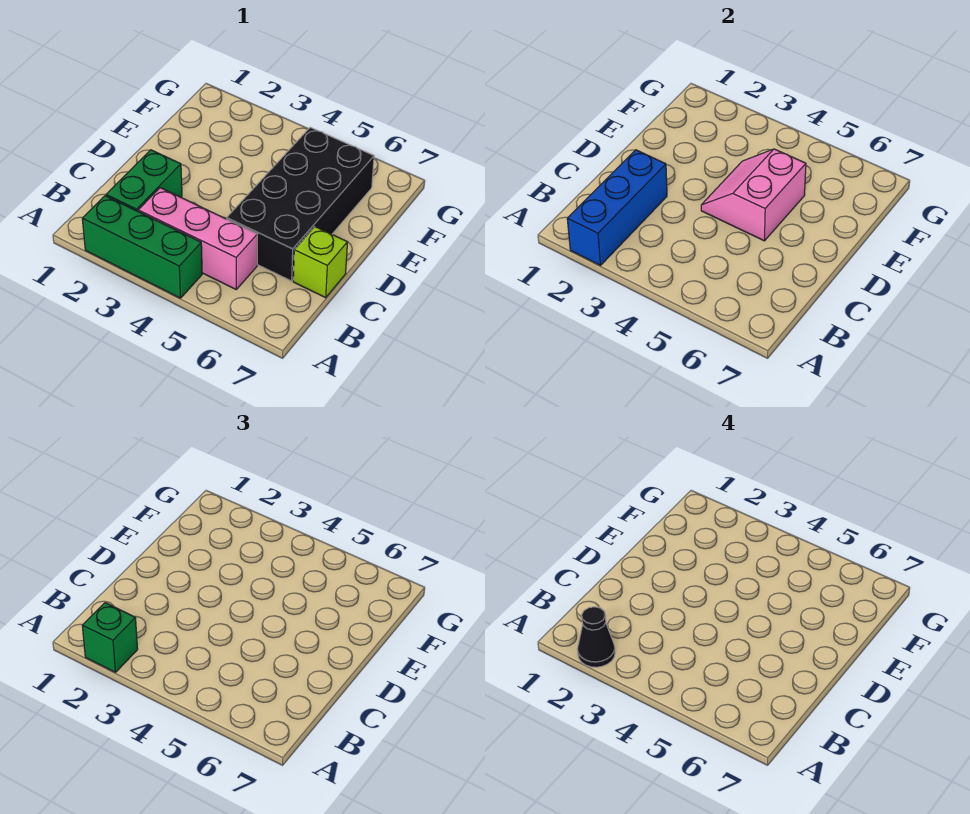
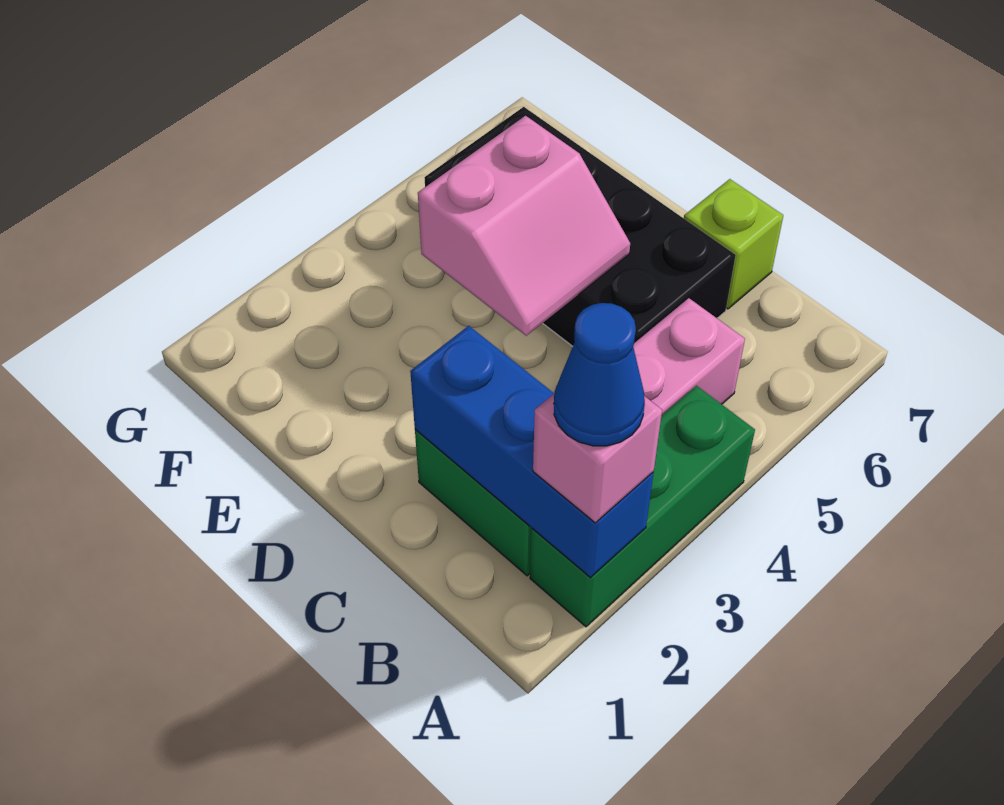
green 1x1 brick [82,603,138,672] -> pink 1x1 brick [533,394,662,523]
black 1x1 cone [577,607,615,667] -> blue 1x1 cone [554,303,645,446]
pink 2x2 slope [701,149,806,241] -> pink 2x2 slope turned to [418,116,630,336]

